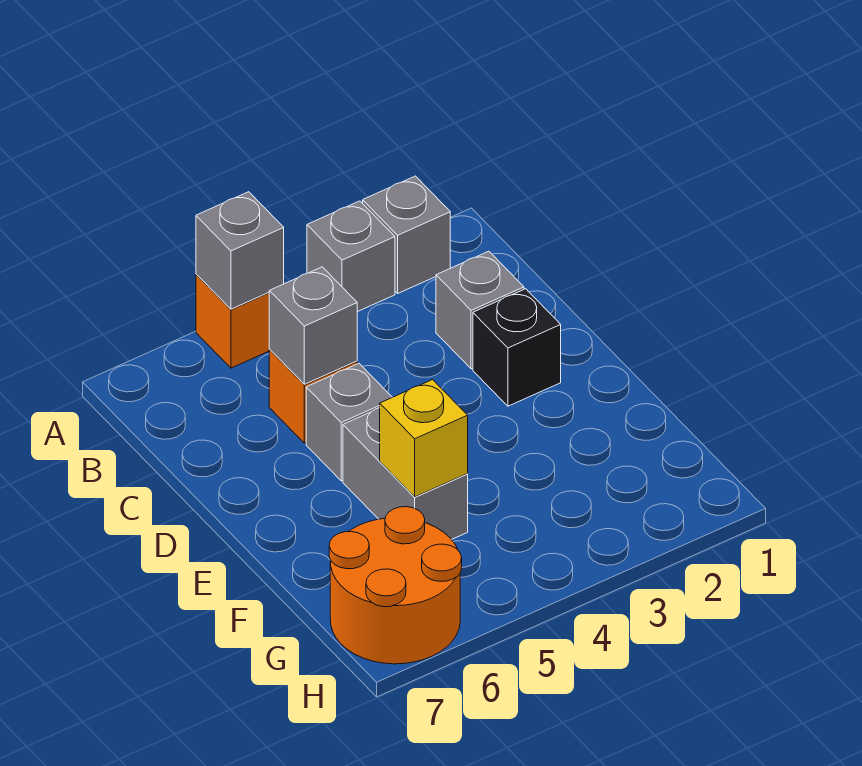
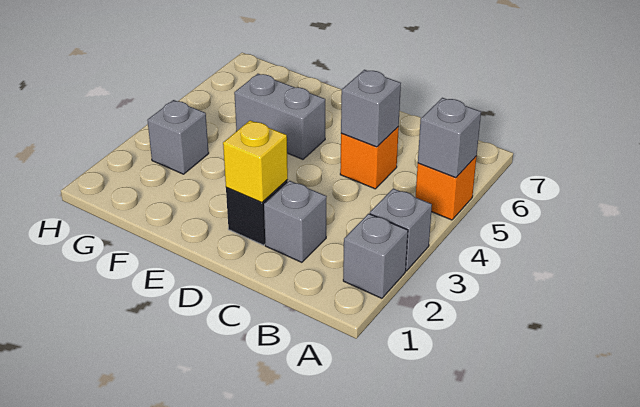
grey 1x1 brick [306,364,392,481] -> grey 1x1 brick moved to [147,100,209,174]
yellow 1x1 brick [380,380,468,497] -> yellow 1x1 brick moved to [223,120,288,203]
orange 2x2 round brick [329,507,462,664] -> none

